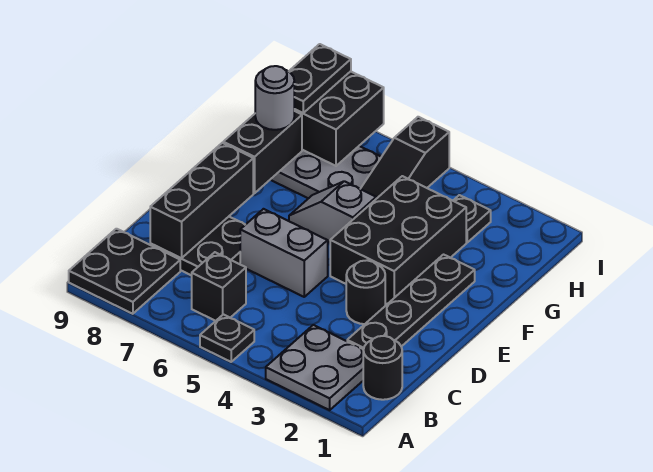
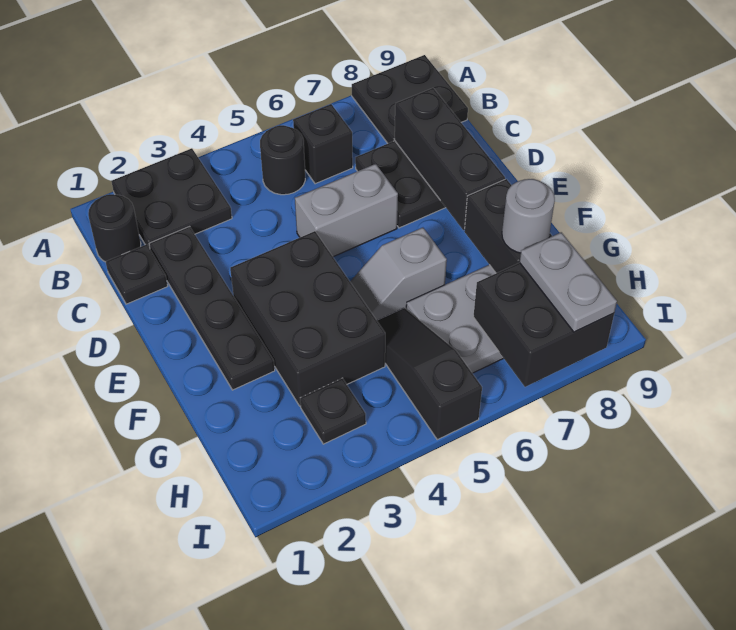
grey 2x2 plate [266,325,364,410] -> black 2x2 plate [111,148,232,249]
black 1x1 plate [200,314,254,362] -> black 1x1 plate moved to [106,244,168,304]
black 1x1 round brick [346,260,385,324] -> black 1x1 round brick moved to [260,125,305,195]
grey 1x2 slope [289,181,376,242] -> grey 1x2 slope turned to [350,228,447,320]
black 1x2 plate [289,44,351,113] -> grey 1x2 plate [520,232,617,332]

